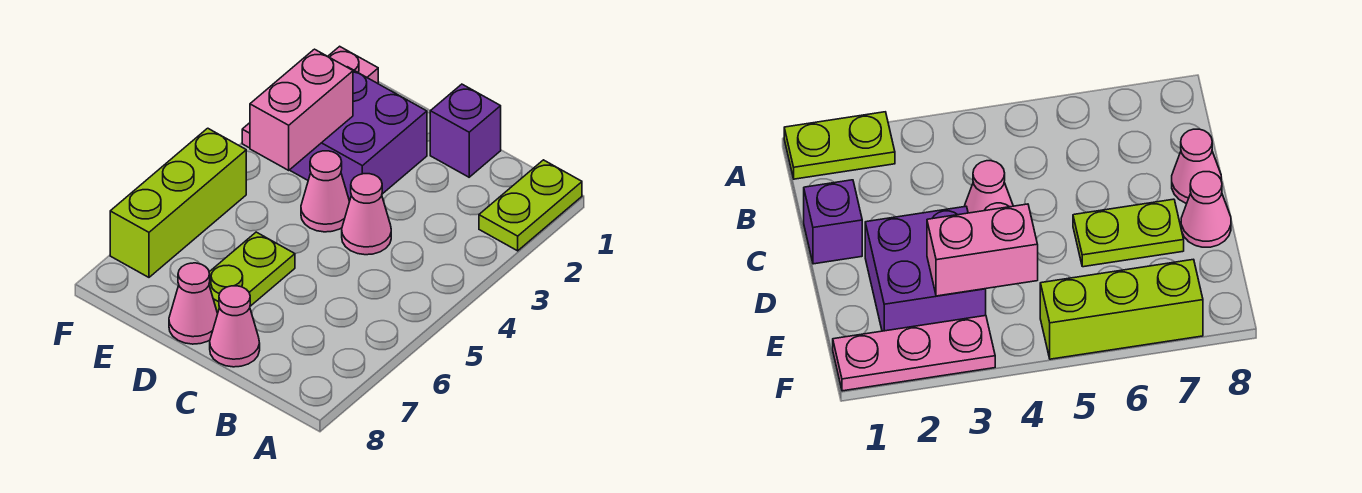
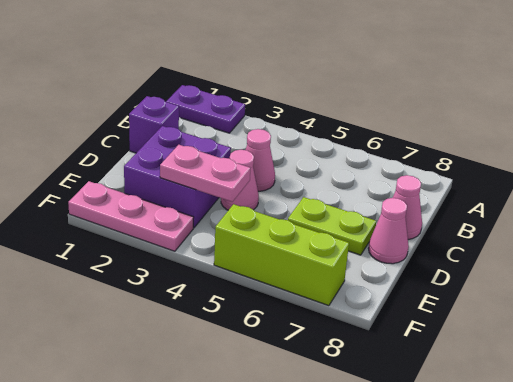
lime 1x2 plate [479,160,582,251] -> purple 1x2 plate [166,85,245,133]
pink 1x2 brick [250,49,353,170] -> pink 1x2 plate [160,145,250,202]

